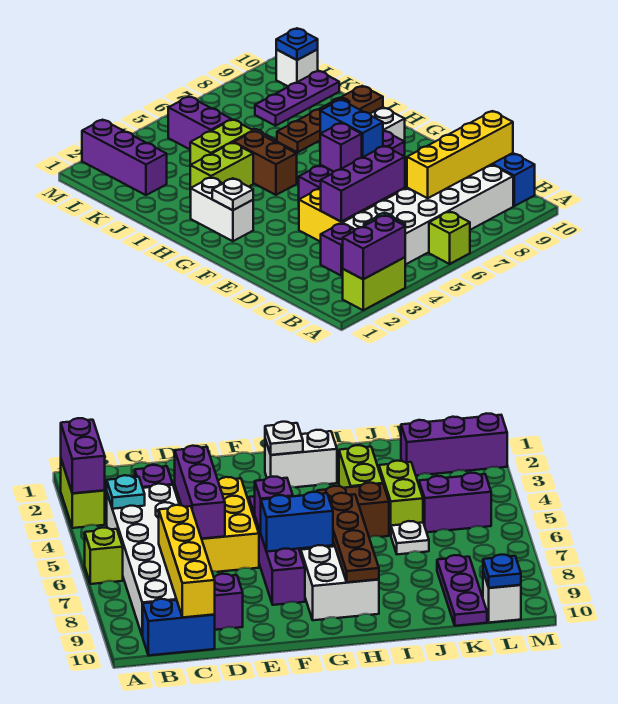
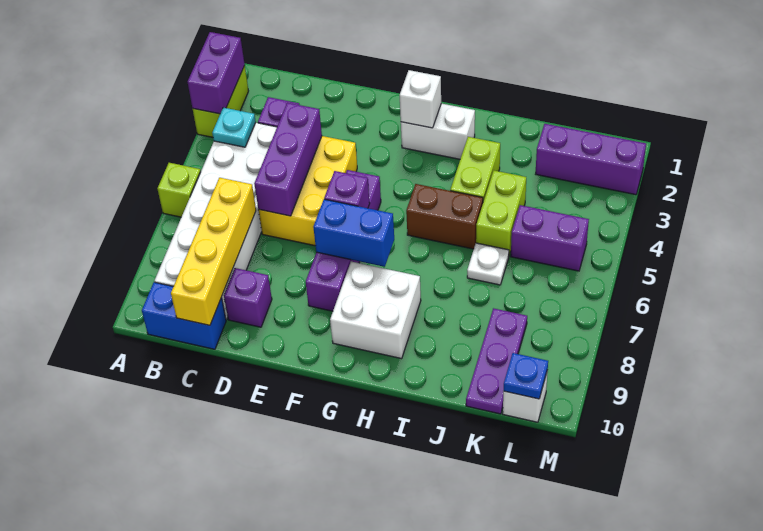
white 1x1 plate [212,178,253,210] -> white 1x1 brick [400,70,441,128]
brown 1x4 plate [277,86,383,152] -> none

